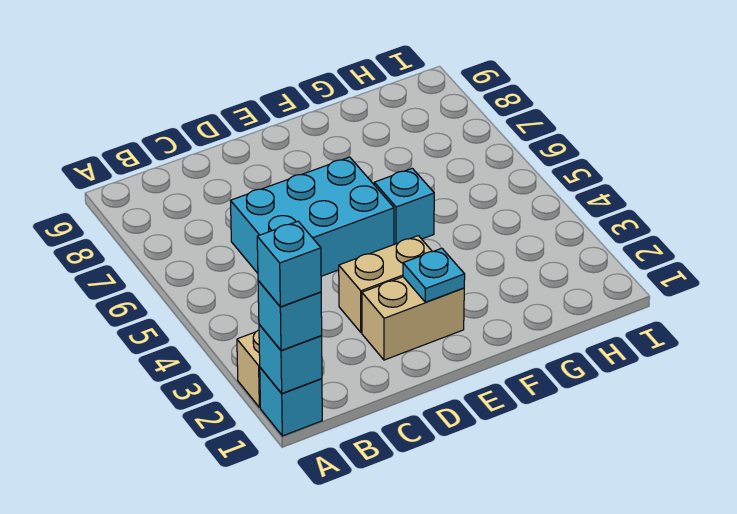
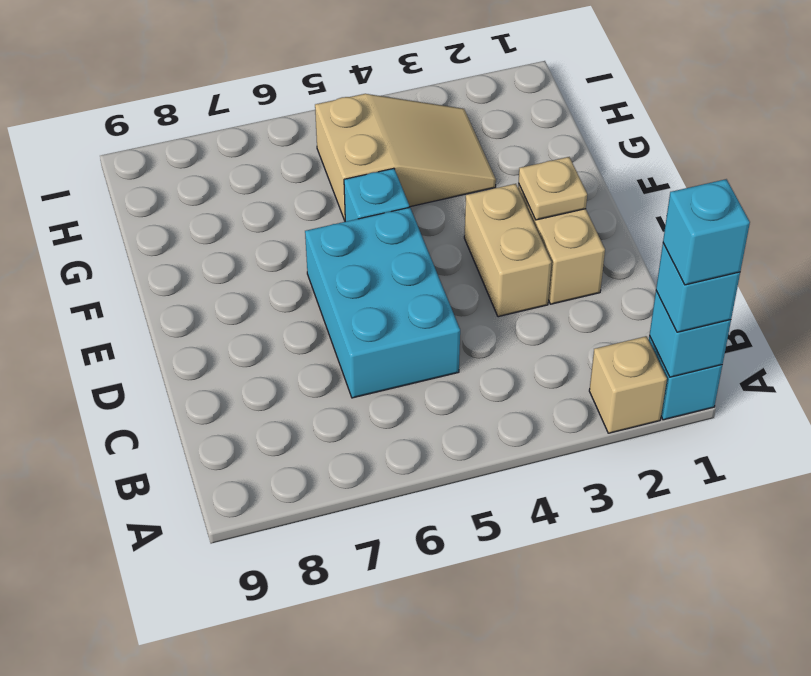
cyan 1x1 plate [403,248,465,302] -> tan 1x1 plate [519,157,587,220]
none -> tan 2x3 slope [315,94,496,220]

